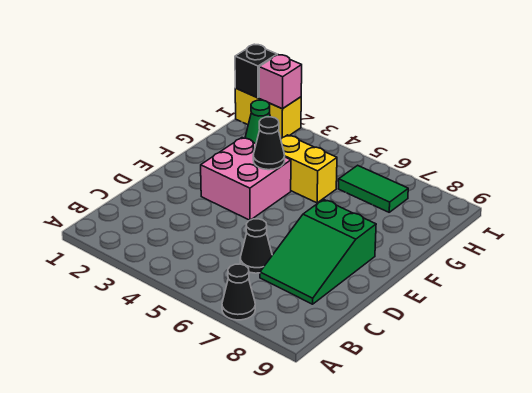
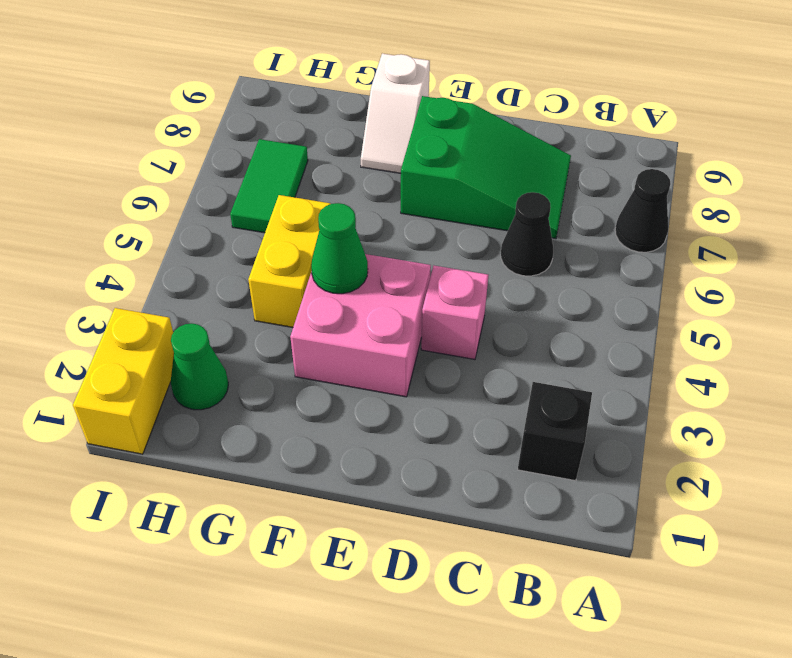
black 1x1 cone [253,117,285,170] -> green 1x1 cone [311,203,368,294]
none -> white 1x2 slope [361,54,430,173]
black 1x1 brick [235,44,277,98] -> black 1x1 brick moved to [518,382,592,481]
pink 1x1 brick [259,55,302,109] -> pink 1x1 brick moved to [421,266,488,359]

